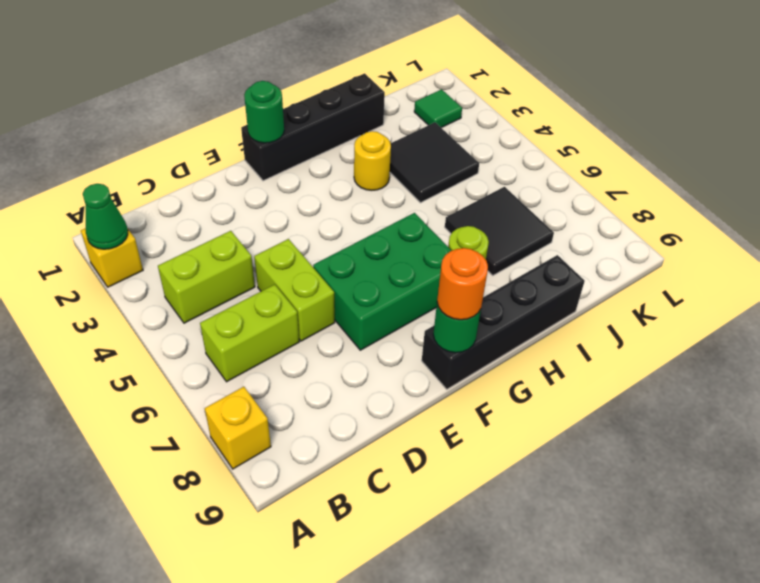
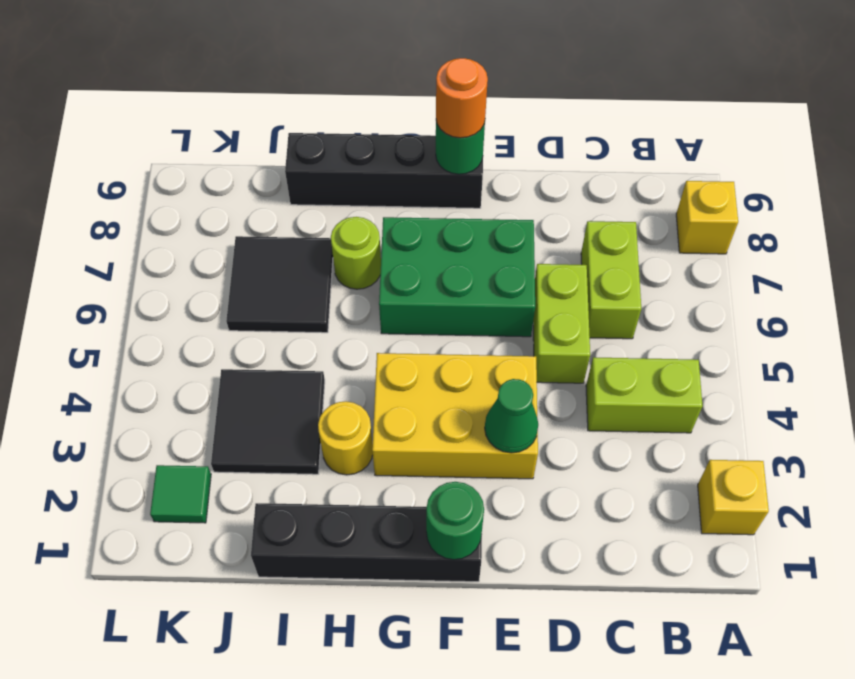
green 1x1 cone [83,184,128,249] -> green 1x1 cone moved to [485,379,538,453]
lime 1x2 brick [200,285,299,382] -> lime 1x2 brick turned to [581,221,641,339]
none -> yellow 2x3 brick [372,353,538,479]

